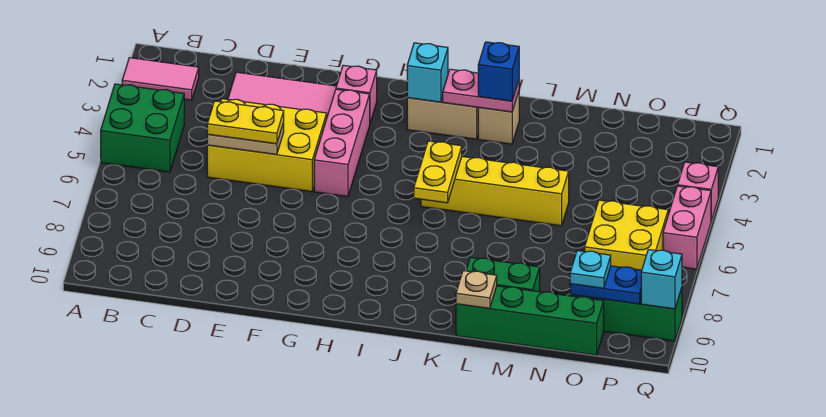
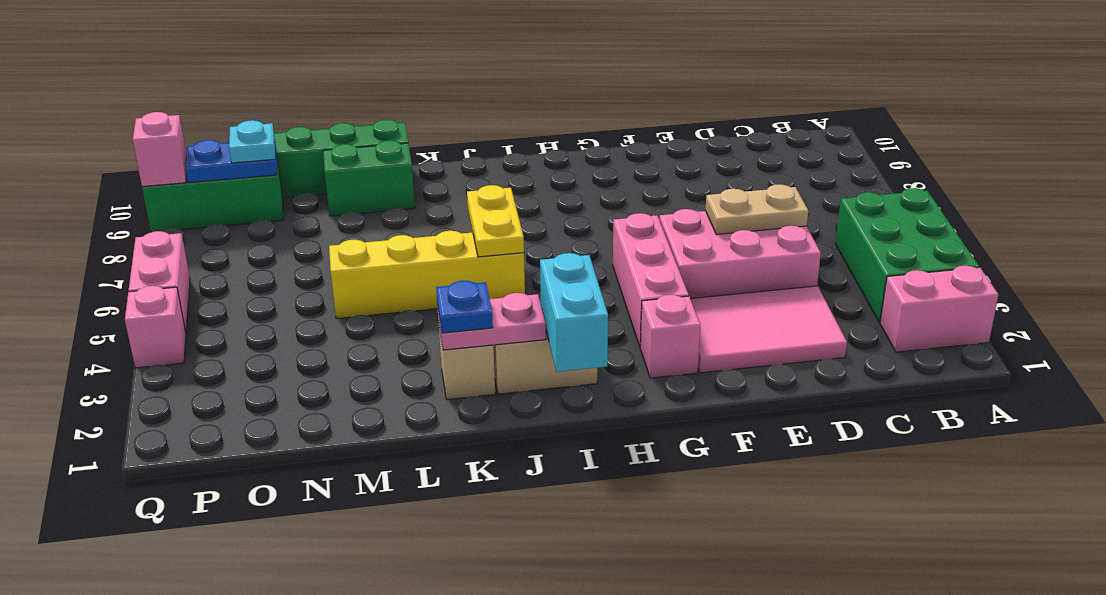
pink 1x2 tile [122,58,199,100] -> pink 1x2 brick [880,266,999,352]
green 2x2 brick [101,84,184,172] -> green 2x3 brick [836,188,979,323]
yellow 2x3 brick [207,99,327,192] -> pink 2x3 brick [659,209,821,299]
yellow 1x2 plate [207,101,284,144] -> none
cyan 1x1 brick [407,43,448,102] -> cyan 1x2 brick [540,253,608,372]
blue 1x1 brick [478,42,519,101] -> blue 1x1 plate [436,281,493,333]
tan 1x1 plate [456,271,497,308] -> none
yellow 2x2 brick [585,200,668,270] -> none
cyan 1x1 brick [641,250,682,309] -> pink 1x1 brick [133,112,187,187]

